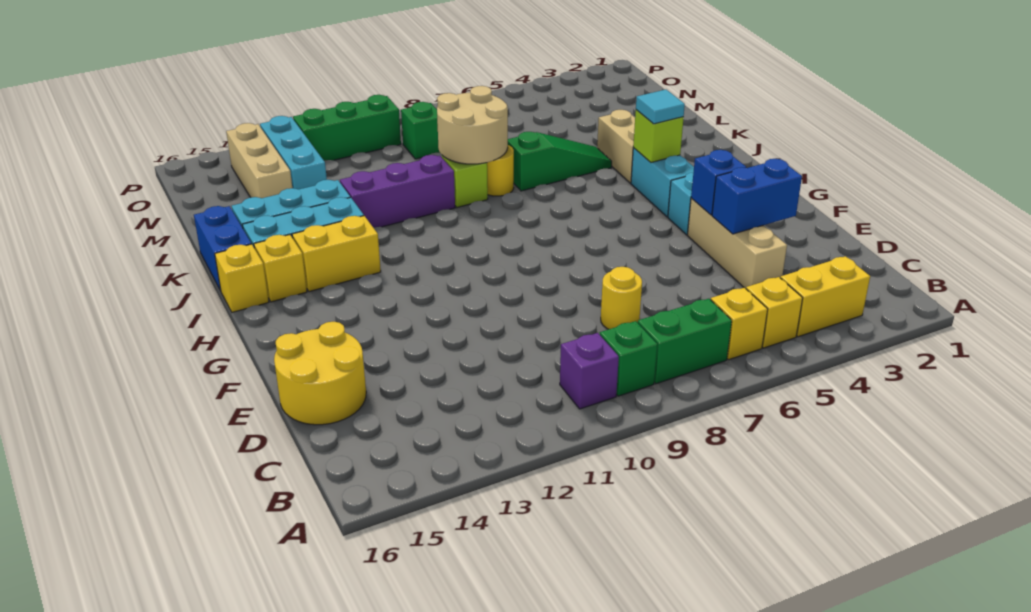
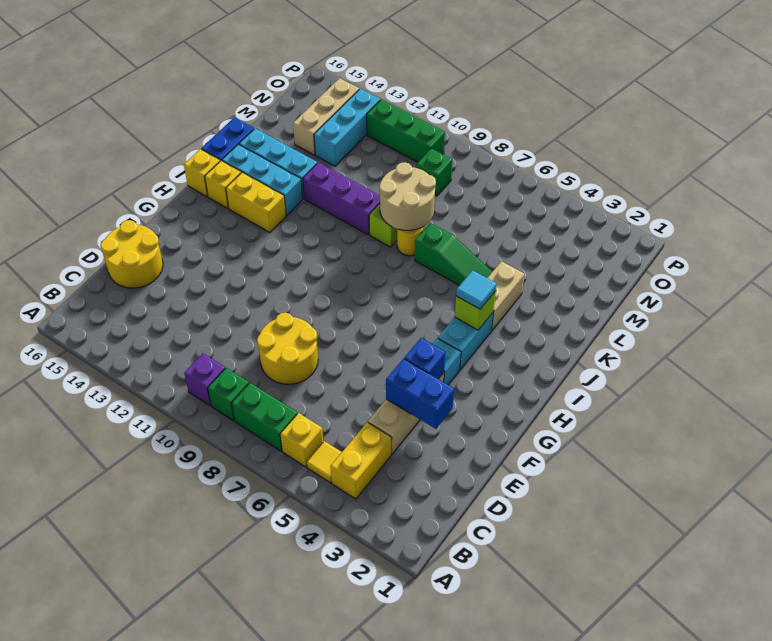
yellow 1x2 brick [780,256,870,337] -> yellow 1x2 brick turned to [331,422,392,499]
yellow 1x1 brick [746,277,803,348] -> yellow 1x1 tile [307,441,342,483]
yellow 1x1 round brick [601,267,642,329] -> yellow 2x2 round brick [257,313,318,384]

